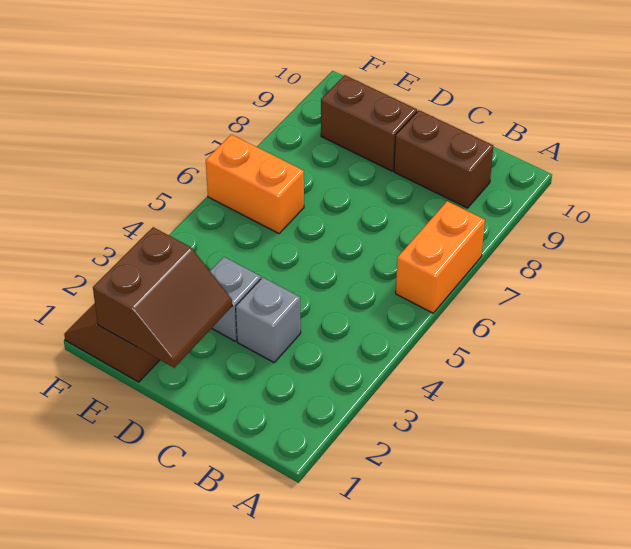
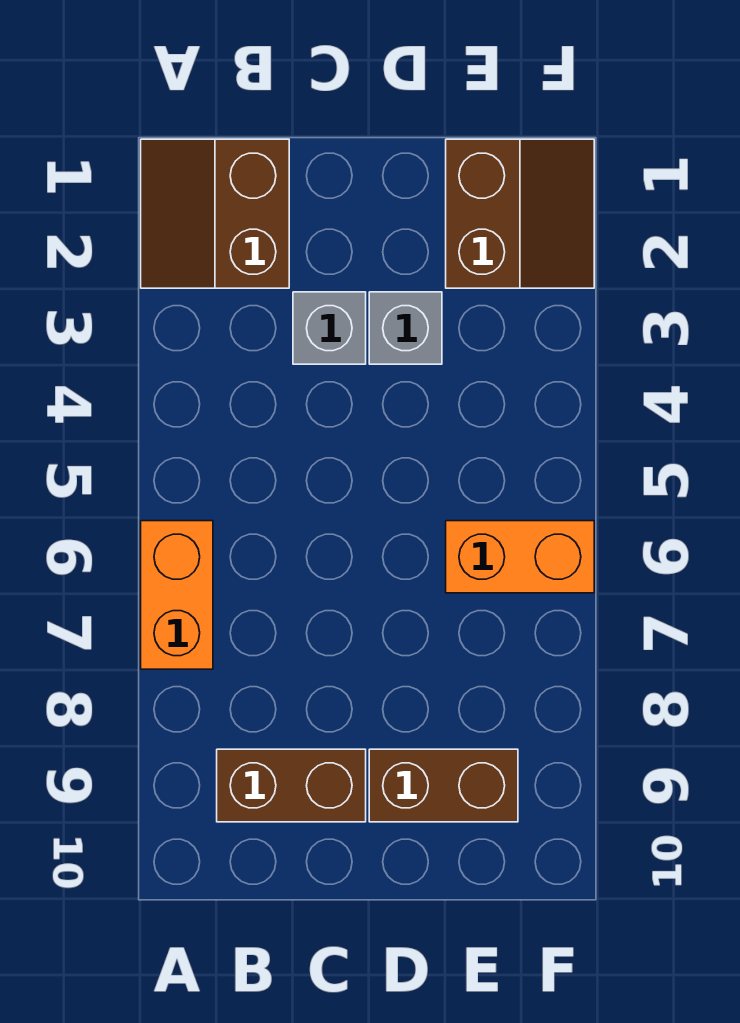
brown 2x2 slope [93,227,232,368] -> brown 2x2 slope moved to [141,139,289,288]

